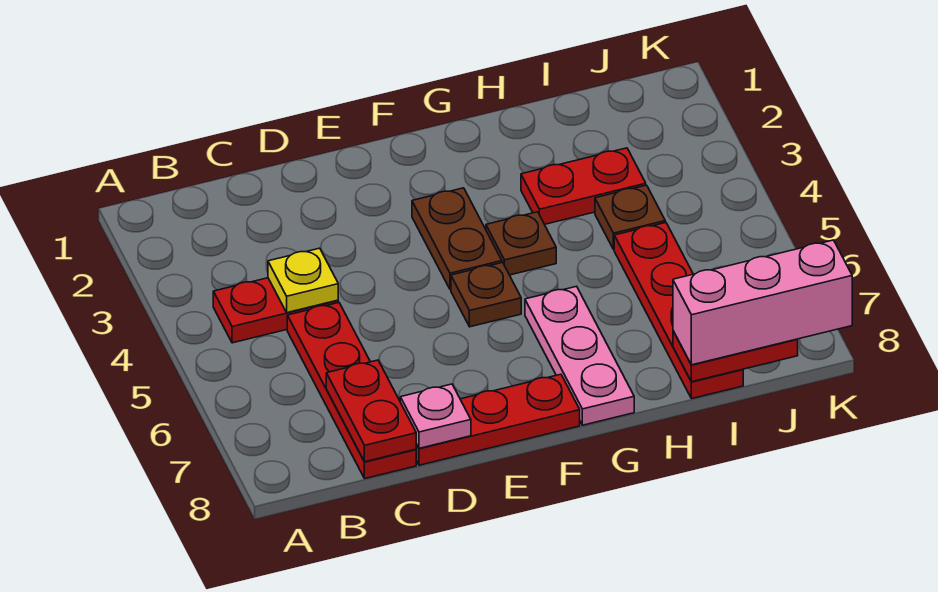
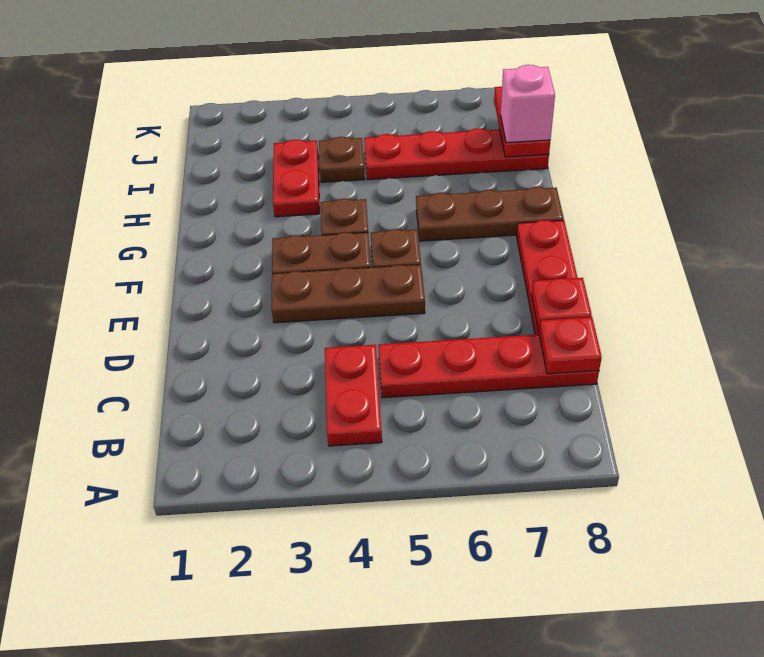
yellow 1x1 plate [268,248,338,313] -> none
red 1x2 plate [326,360,416,462] -> red 1x1 plate [539,317,602,374]
pink 1x1 plate [400,384,471,448] -> red 1x1 plate [532,278,592,331]
none -> brown 1x3 plate [271,265,425,323]
pink 1x3 plate [525,286,634,425] -> brown 1x3 plate [416,187,564,241]
pink 1x3 brick [673,240,852,365] -> pink 1x1 brick [501,65,555,143]

